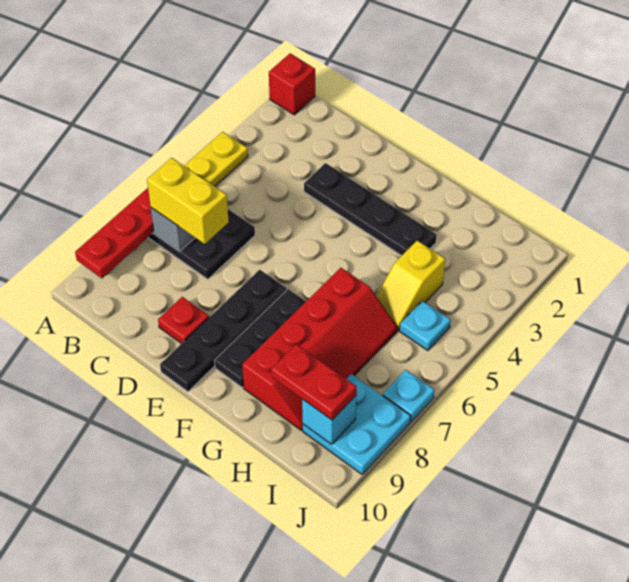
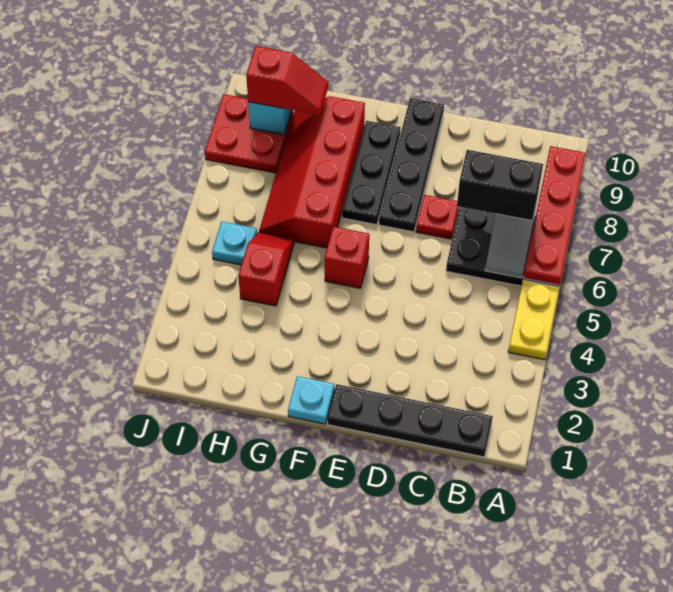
red 1x1 brick [269,53,315,115] -> red 1x1 brick moved to [325,227,369,288]
yellow 1x2 brick [147,158,229,244] -> black 1x2 brick [457,150,543,221]
black 1x4 plate [304,163,437,256] -> black 1x4 plate moved to [328,384,493,457]
red 1x1 plate [158,297,209,344] -> red 1x1 plate moved to [416,195,459,239]
yellow 1x2 slope [376,241,445,330] -> red 1x2 slope [238,232,294,306]
red 1x2 plate [271,344,357,420] -> red 1x2 slope [246,46,328,115]
cyan 2x2 plate [303,374,411,474] -> red 2x2 plate [205,94,293,173]
cyan 1x1 plate [383,370,435,422] -> cyan 1x1 plate moved to [288,376,334,424]

